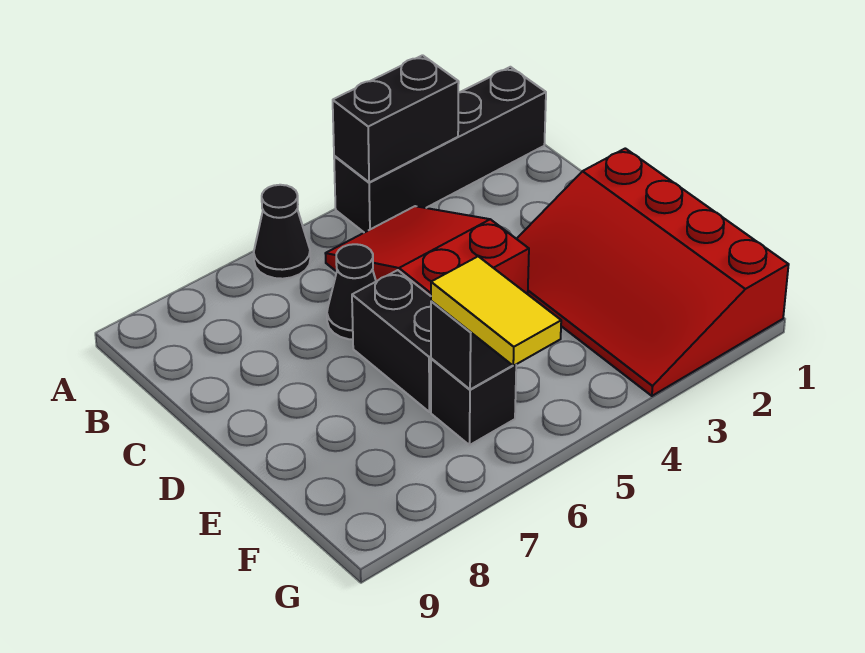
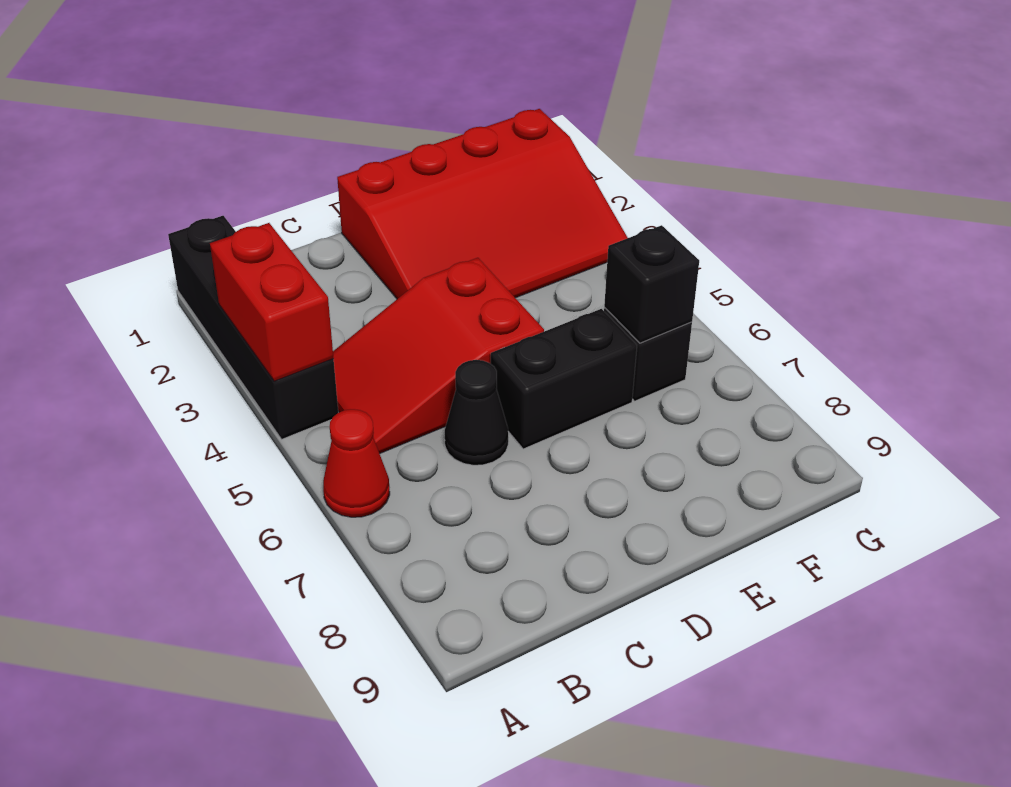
black 1x2 brick [333,55,459,182] -> red 1x2 brick [210,223,334,381]
black 1x1 cone [254,185,310,279] -> red 1x1 cone [323,409,390,517]
yellow 1x2 tile [431,256,561,366] -> none

